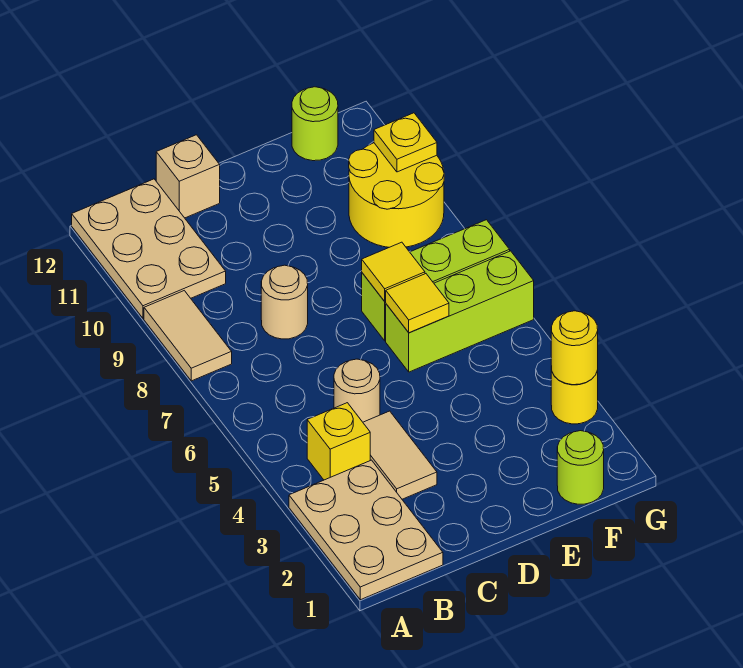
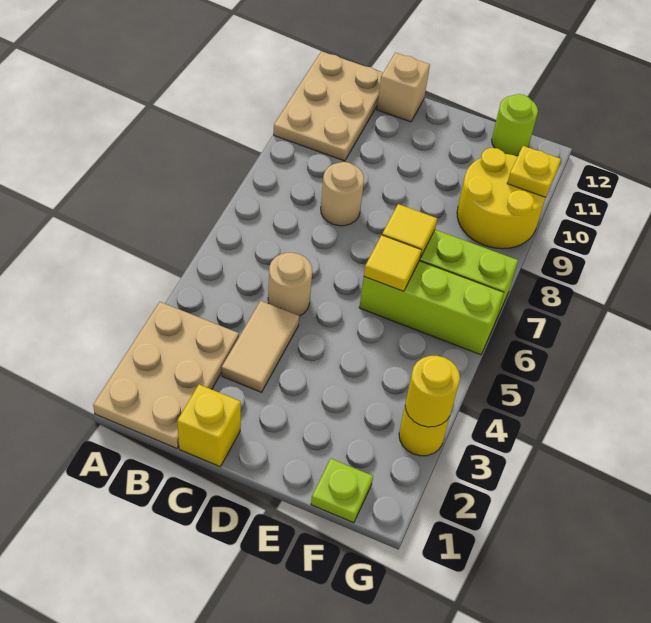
tan 1x2 tile [144,291,232,381] -> none
yellow 1x1 brick [307,403,370,480] -> yellow 1x1 brick moved to [177,385,241,467]
lime 1x1 round brick [557,431,604,504] -> lime 1x1 plate [311,459,373,523]

